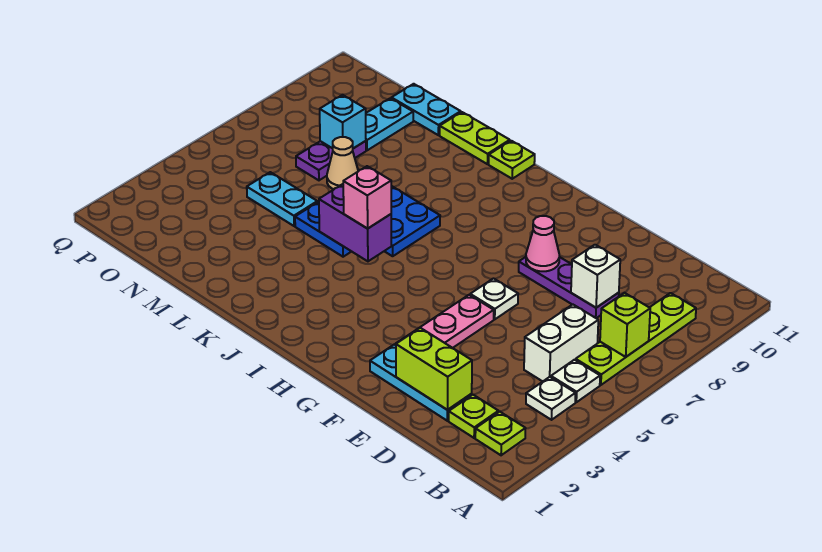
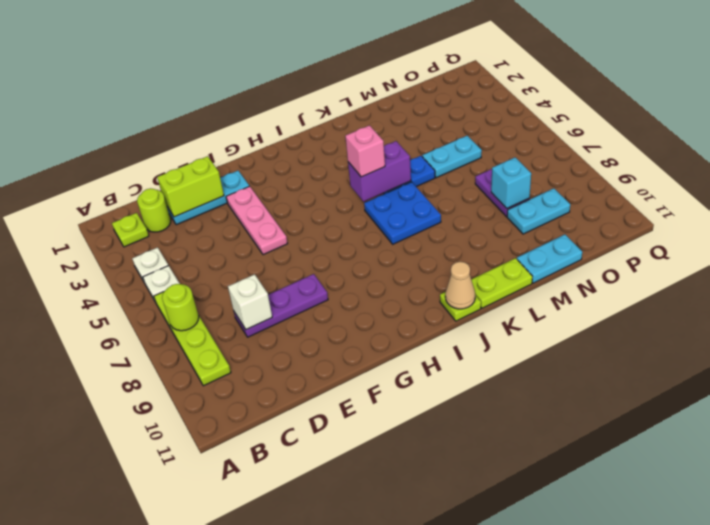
lime 1x1 brick [600,293,650,357] -> lime 1x1 round brick [162,284,199,331]
lime 1x1 plate [449,395,498,438] -> lime 1x1 round brick [137,188,171,232]
white 1x2 brick [524,305,598,382] -> none
white 1x1 plate [470,279,518,319] -> none
pink 1x1 cone [526,216,559,271] -> none
tan 1x1 cone [327,137,358,189] -> tan 1x1 cone moved to [445,262,475,309]
cyan 1x2 plate [366,98,413,150] -> cyan 1x2 plate turned to [507,188,570,234]

